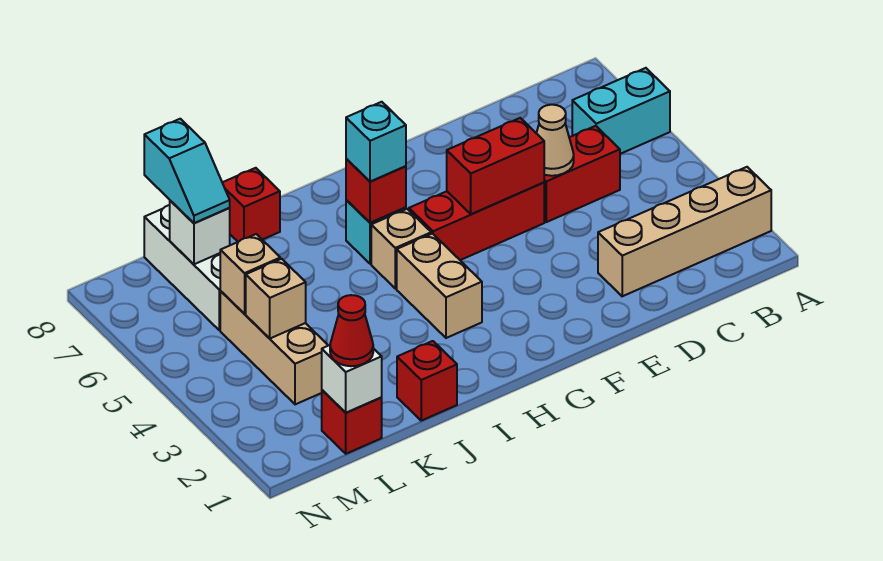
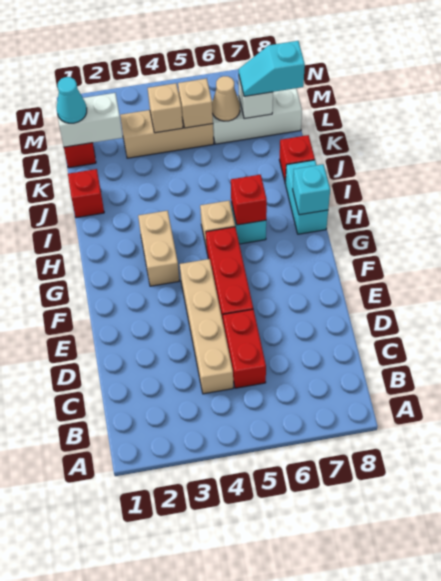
tan 1x4 brick [598,167,771,296] -> tan 1x4 brick moved to [180,259,233,394]
cyan 1x2 brick [572,68,670,154] -> cyan 1x2 brick moved to [285,160,328,234]
tan 1x1 cone [536,105,574,176] -> tan 1x1 cone moved to [212,76,240,121]
red 1x2 brick [447,118,544,214] -> none
tan 1x2 brick [397,234,482,338] -> tan 1x2 brick turned to [138,211,179,286]
cyan 1x1 brick [346,102,406,182] -> cyan 1x1 brick moved to [293,164,330,215]
white 1x1 brick [322,345,382,413] -> white 1x2 brick [56,93,123,147]
red 1x1 cone [330,295,373,366] -> cyan 1x1 cone [57,77,87,123]

